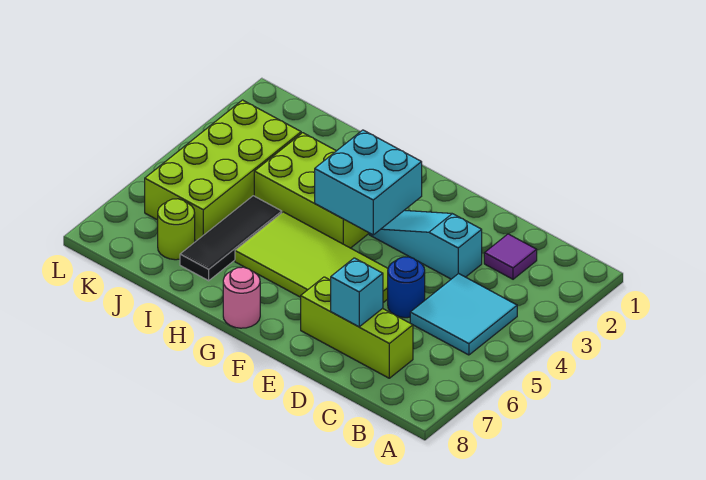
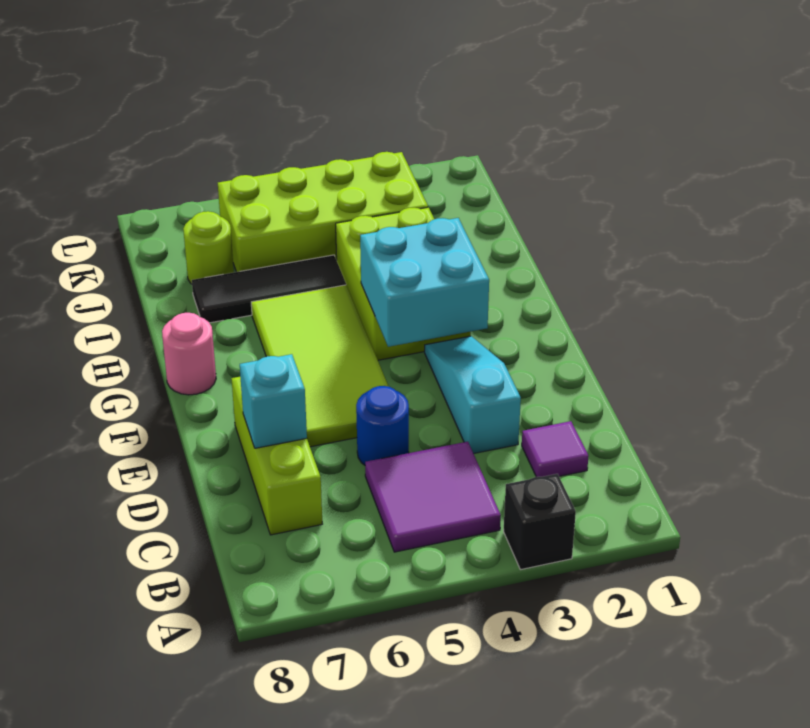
none -> black 1x1 brick [504,474,576,570]
cyan 2x2 tile [410,273,517,355] -> purple 2x2 tile [365,442,501,552]

